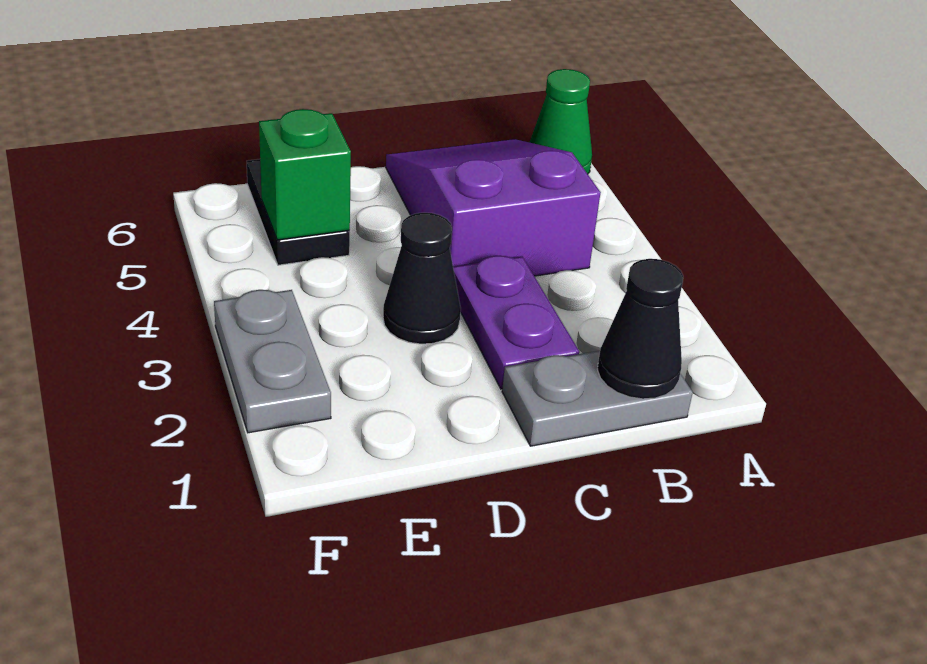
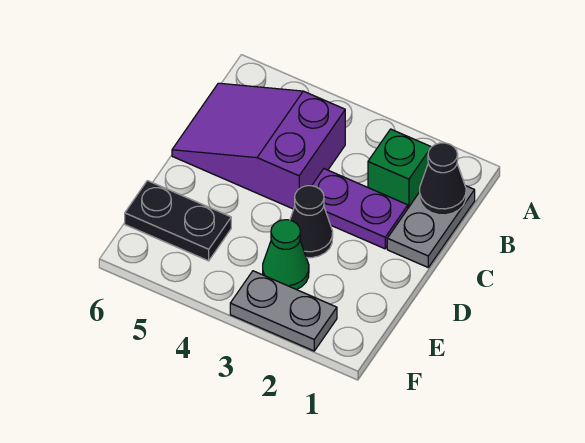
green 1x1 cone [529,69,592,174] -> green 1x1 cone moved to [263,220,309,290]
green 1x1 brick [259,109,351,240] -> green 1x1 brick moved to [368,129,431,208]

